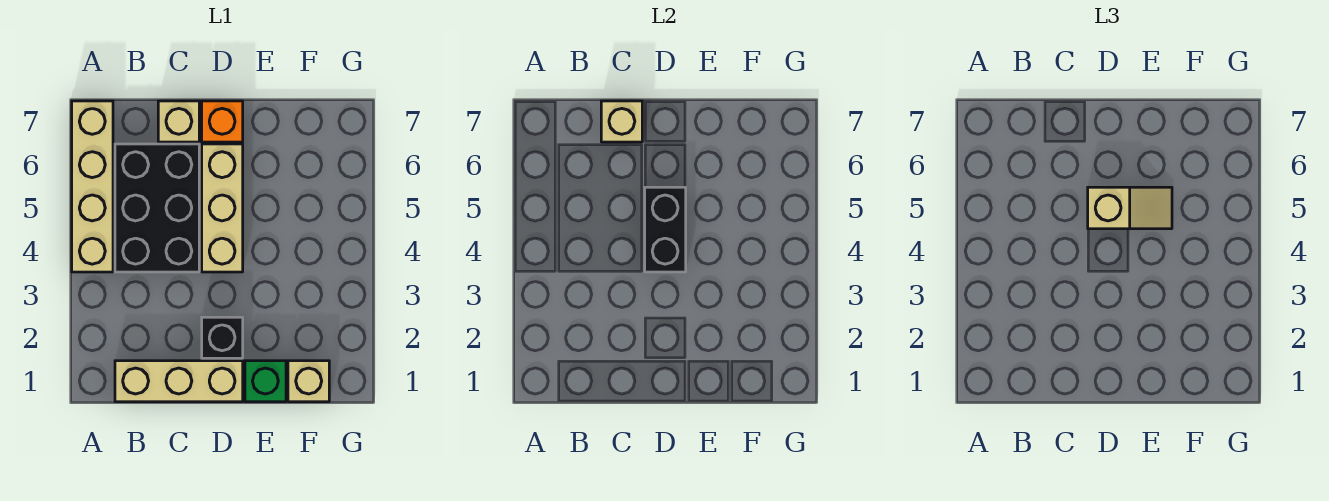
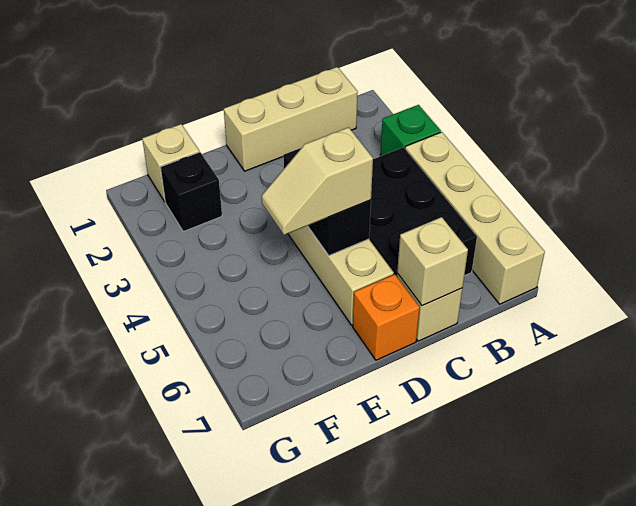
black 1x1 brick [202,317,243,358] -> black 1x1 brick moved to [161,152,222,232]
green 1x1 brick [245,361,286,402] -> green 1x1 brick moved to [380,105,441,156]

